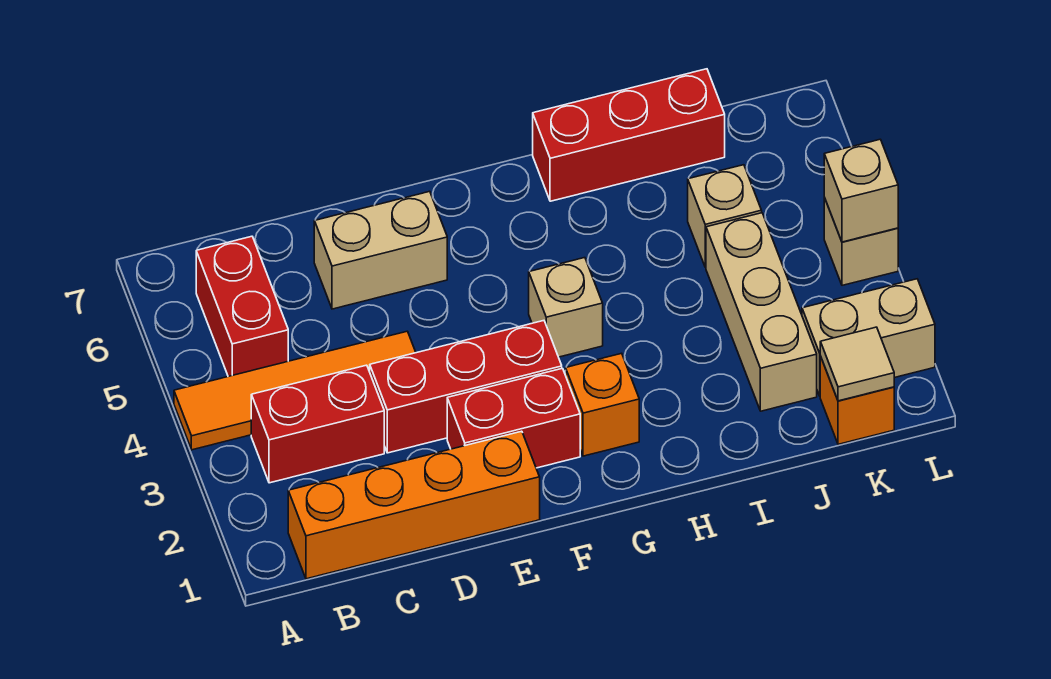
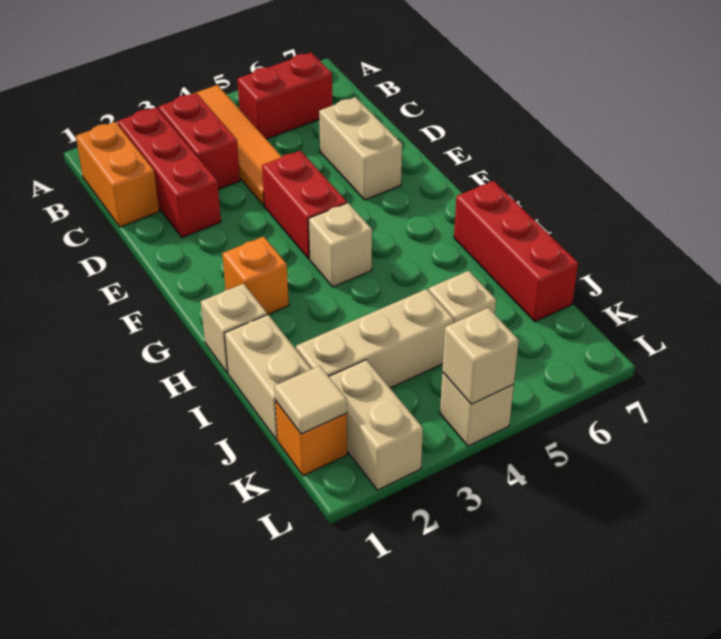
orange 1x4 brick [288,431,540,579] -> orange 1x2 brick [76,122,159,227]
red 1x3 brick [370,321,562,453] -> red 1x3 brick moved to [117,107,221,237]
red 1x2 brick [447,368,580,468] -> red 1x2 brick moved to [262,150,347,259]
none -> tan 1x1 brick [201,284,267,373]
none -> tan 1x2 brick [224,315,311,440]

